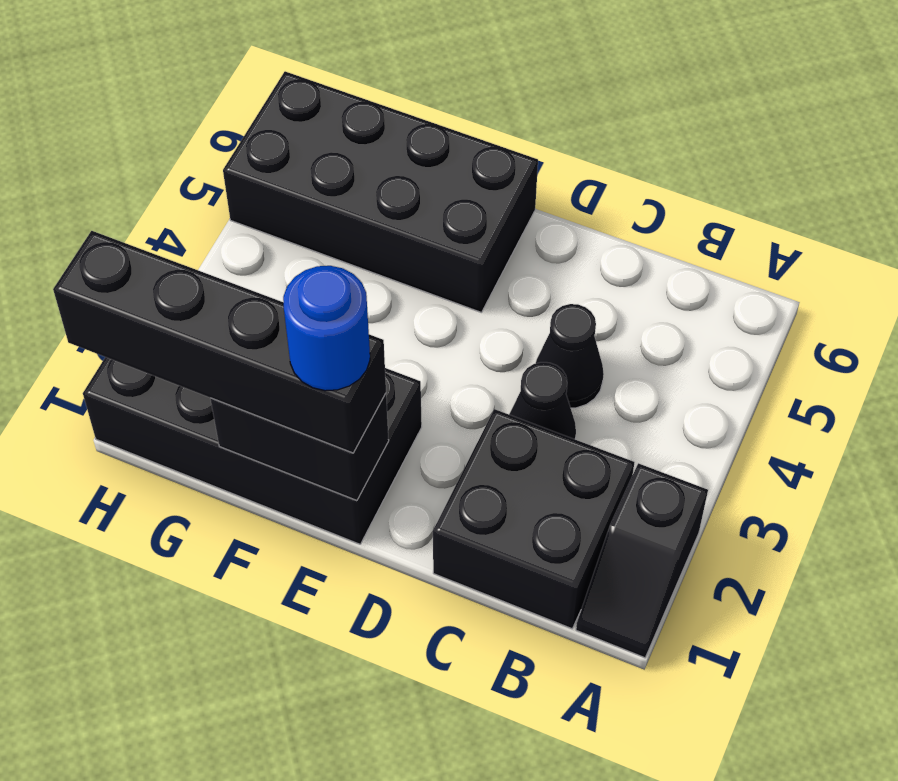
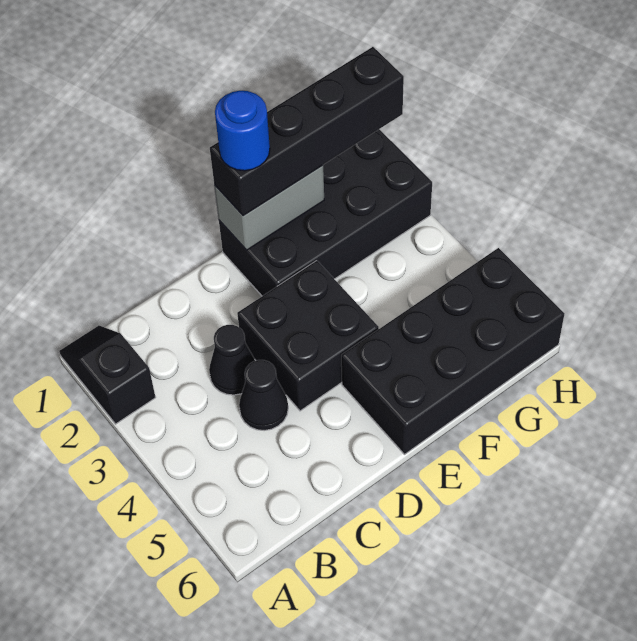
black 2x2 brick [433,409,634,629] -> black 2x2 brick moved to [237,261,379,411]
black 1x2 brick [210,394,389,500] -> grey 1x2 brick [214,165,324,250]

